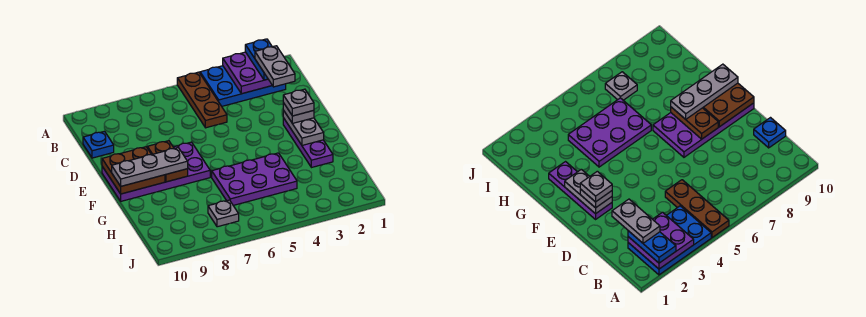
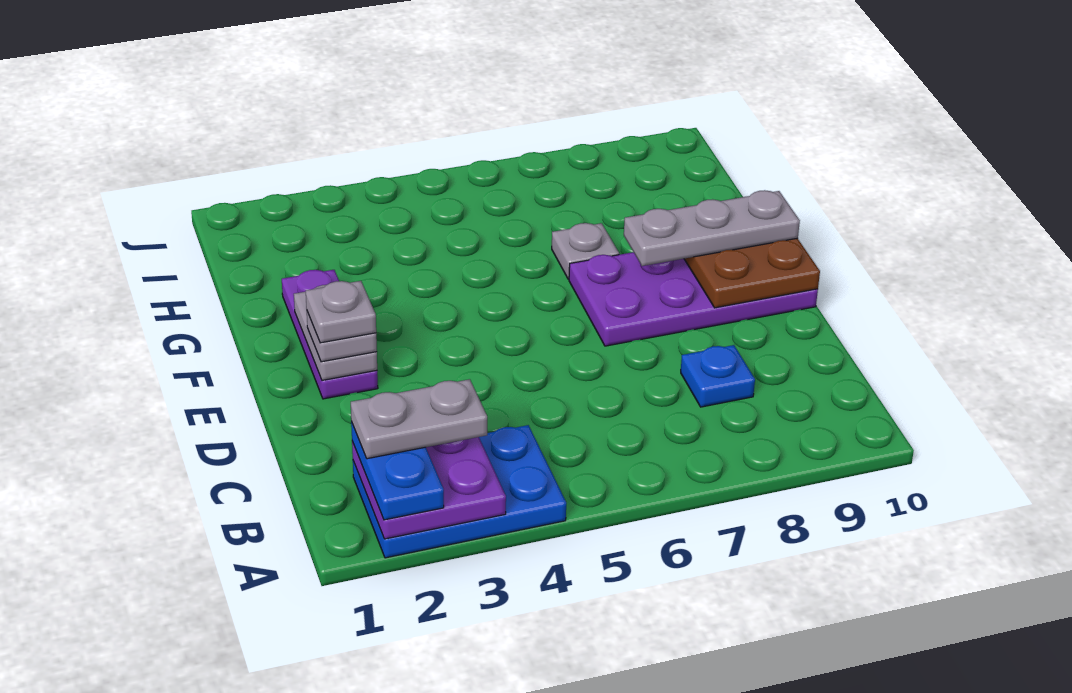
brown 1x3 plate [177,72,227,128] -> none
grey 1x2 plate [255,46,295,87] -> grey 1x2 plate turned to [351,379,487,459]
blue 1x1 plate [83,131,114,158] -> blue 1x1 plate moved to [681,345,755,407]
brown 1x2 plate [147,141,188,182] -> none
purple 2x3 plate [212,153,297,205] -> none
grey 1x1 plate [208,200,239,227] -> grey 1x1 plate moved to [552,223,619,279]

